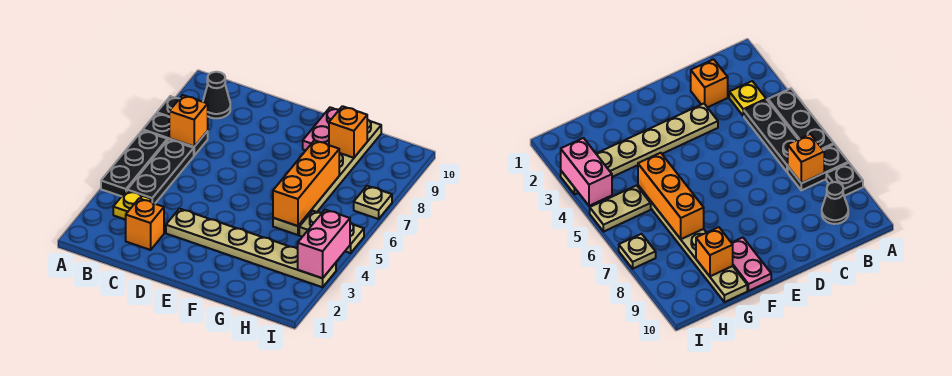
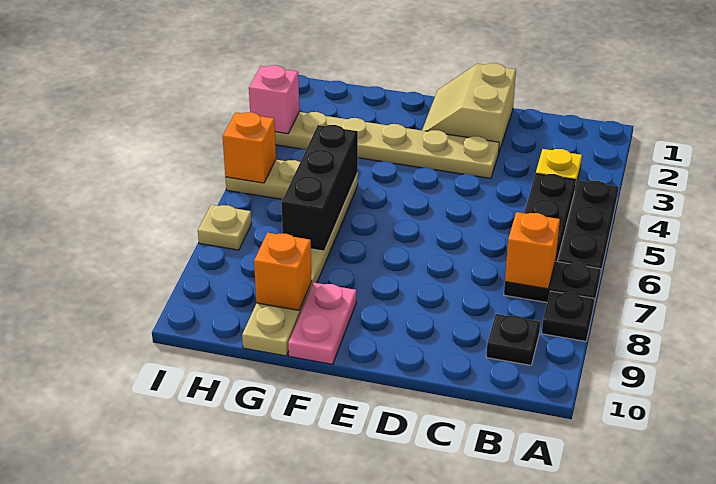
black 1x1 cone [203,72,230,118] -> black 1x1 plate [486,314,540,365]
orange 1x1 brick [126,198,164,250] -> orange 1x1 brick moved to [223,112,276,183]
none -> tan 2x2 slope [422,63,516,152]
orange 1x3 brick [273,140,339,226] -> black 1x3 brick [281,125,358,251]
pink 1x2 brick [298,210,350,278] -> pink 1x1 brick [249,65,299,134]

